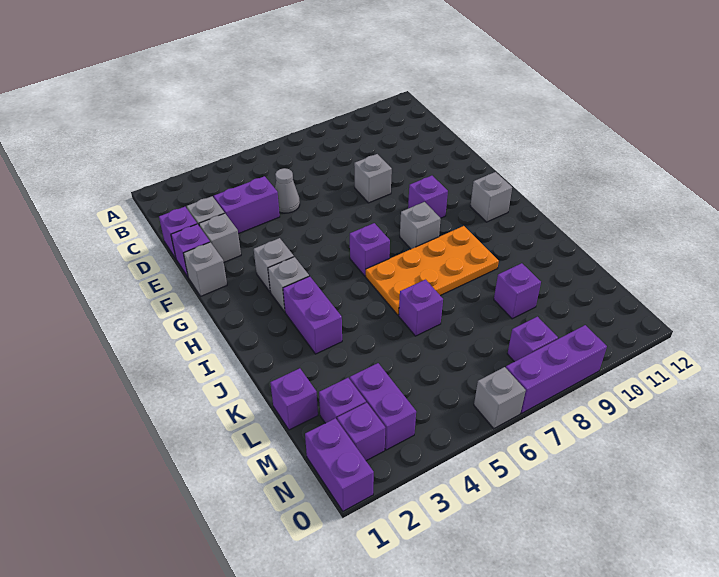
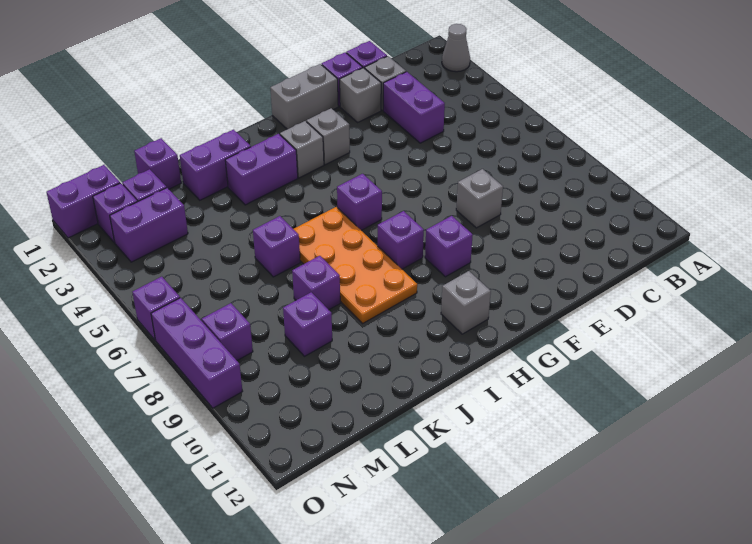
grey 1x1 cone [275,168,300,213] -> grey 1x1 cone moved to [442,24,470,72]
grey 1x1 brick [184,242,227,296] -> grey 1x2 brick [270,64,338,129]
grey 1x1 brick [400,202,441,249] -> purple 1x1 brick [378,211,424,269]
none -> purple 1x2 brick [180,130,251,200]
none -> purple 1x1 brick [292,256,340,310]
grey 1x1 brick [474,367,526,429] -> purple 1x1 brick [133,277,180,340]

